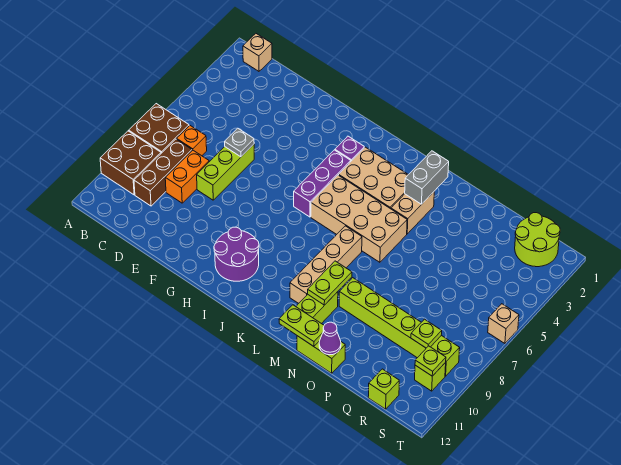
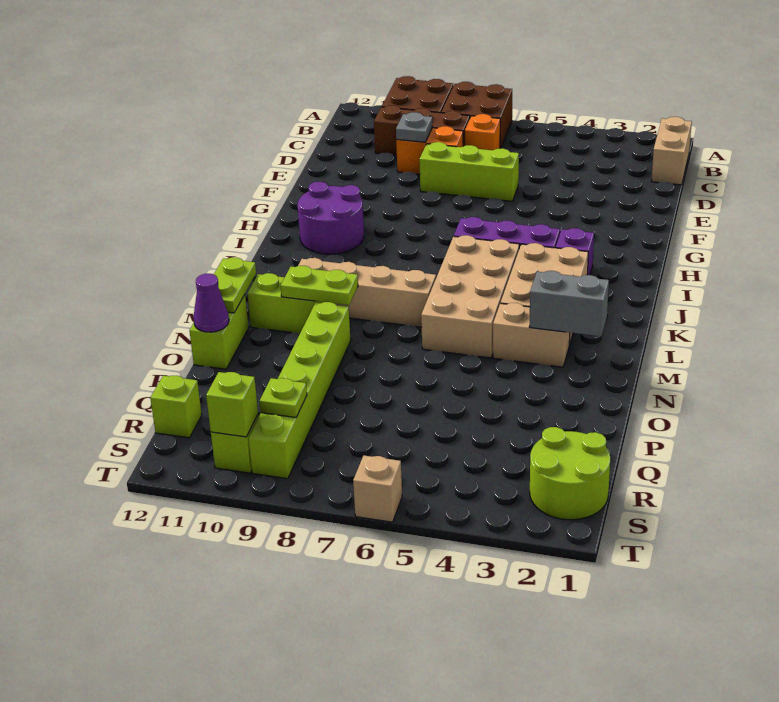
tan 1x1 brick [243,34,272,71] -> tan 1x2 brick [651,117,692,185]
grey 1x1 plate [225,128,254,157] -> grey 1x1 plate moved to [396,112,432,142]
lime 1x1 plate [415,346,446,376] -> lime 1x1 brick [206,372,258,437]

